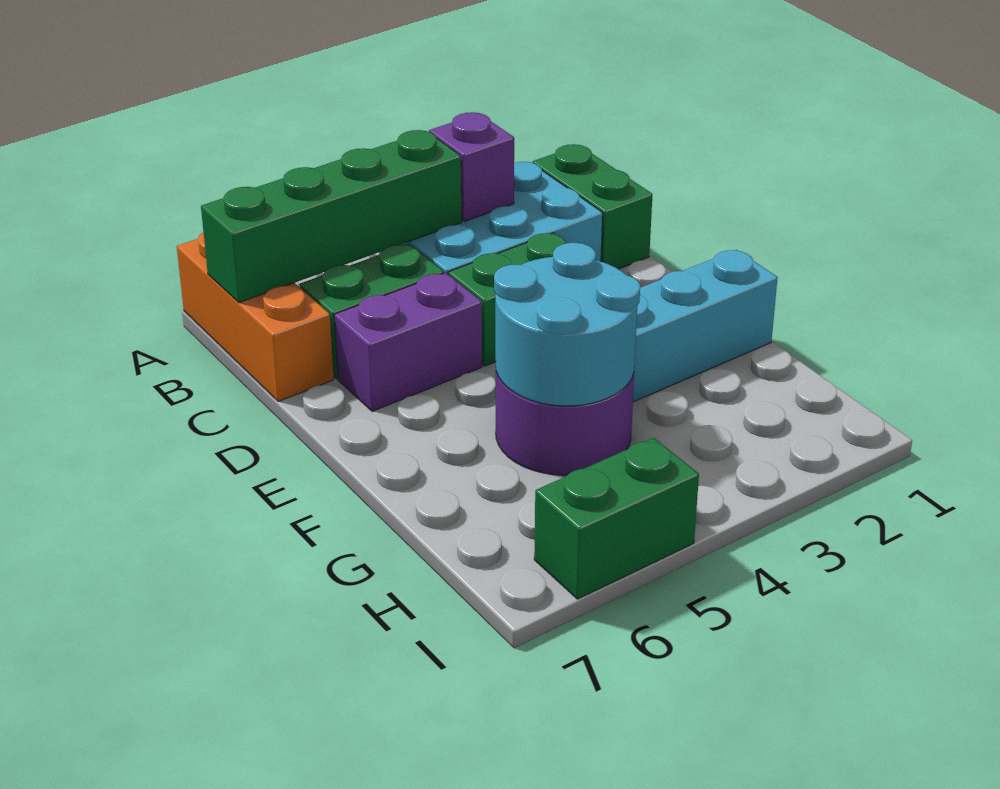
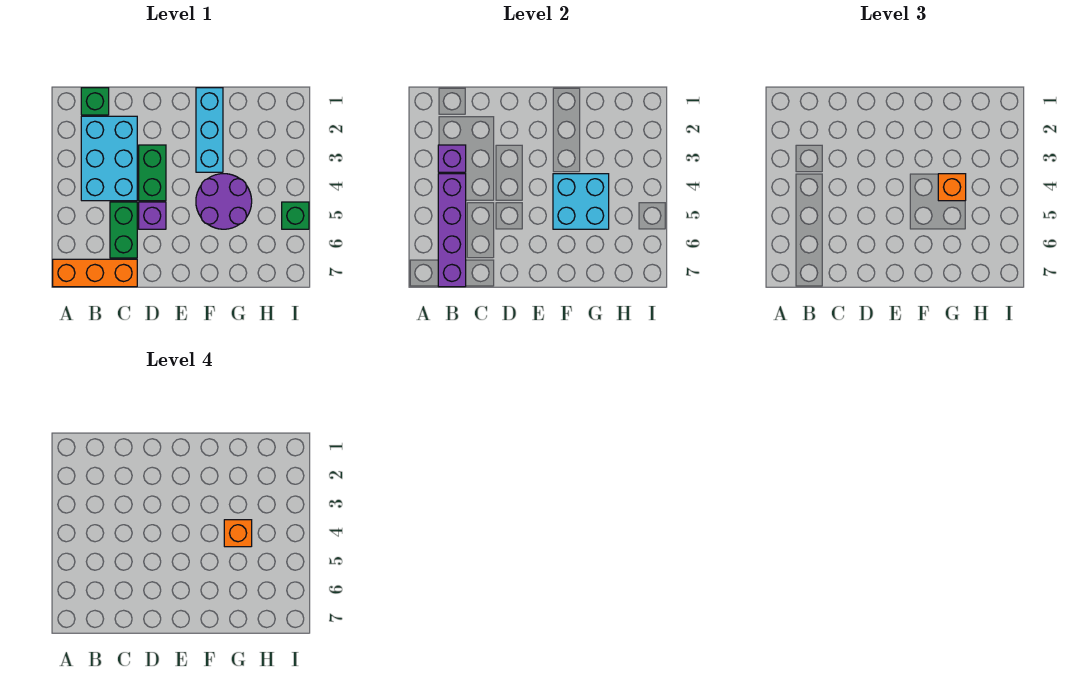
green 1x2 brick [533,144,652,269] -> green 1x1 brick [81,88,109,115]
green 1x4 brick [201,130,462,302] -> purple 1x4 brick [438,174,466,287]
purple 1x2 brick [334,273,482,411] -> purple 1x1 brick [139,202,166,229]
cyan 2x2 round brick [494,243,640,406] -> cyan 2x2 brick [553,174,609,229]
none -> orange 1x1 brick [938,174,966,201]
none -> orange 1x1 brick [224,520,252,547]
green 1x2 brick [534,438,699,599] -> green 1x1 brick [282,202,309,229]

